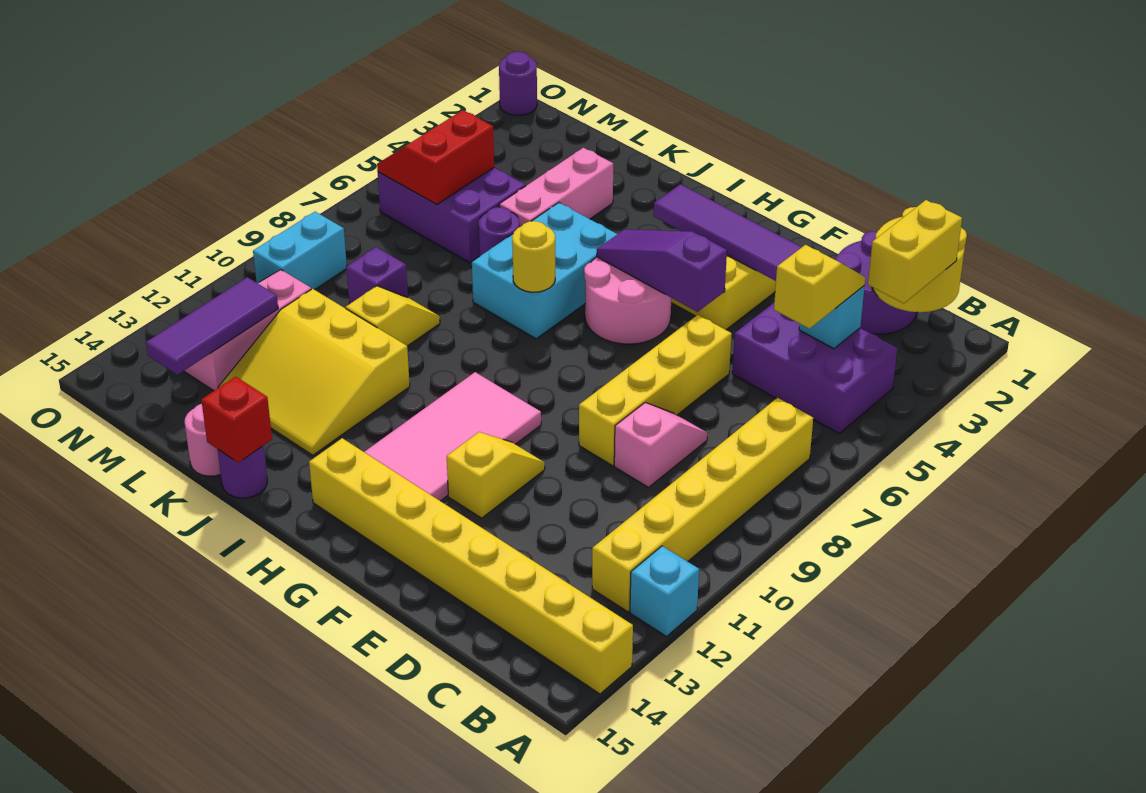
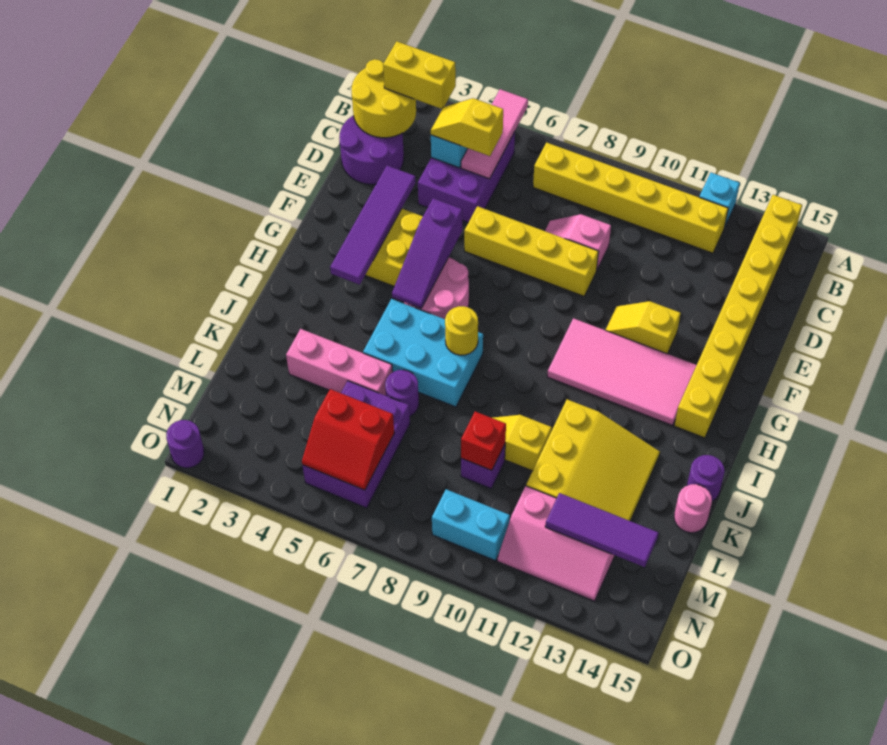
none -> pink 1x3 tile [461,89,528,179]
red 1x1 brick [201,377,272,463] -> red 1x1 brick moved to [461,412,506,470]

